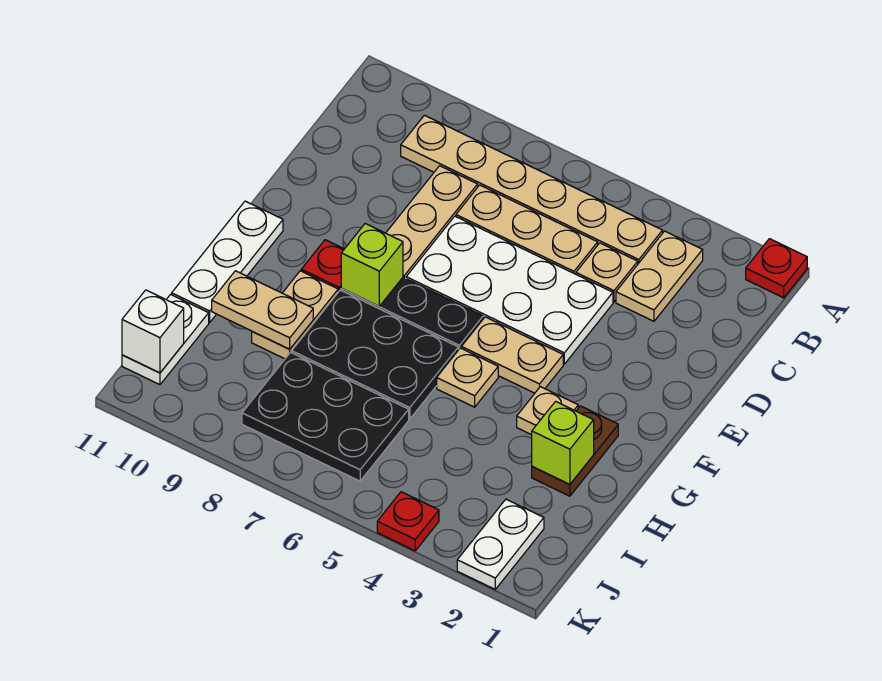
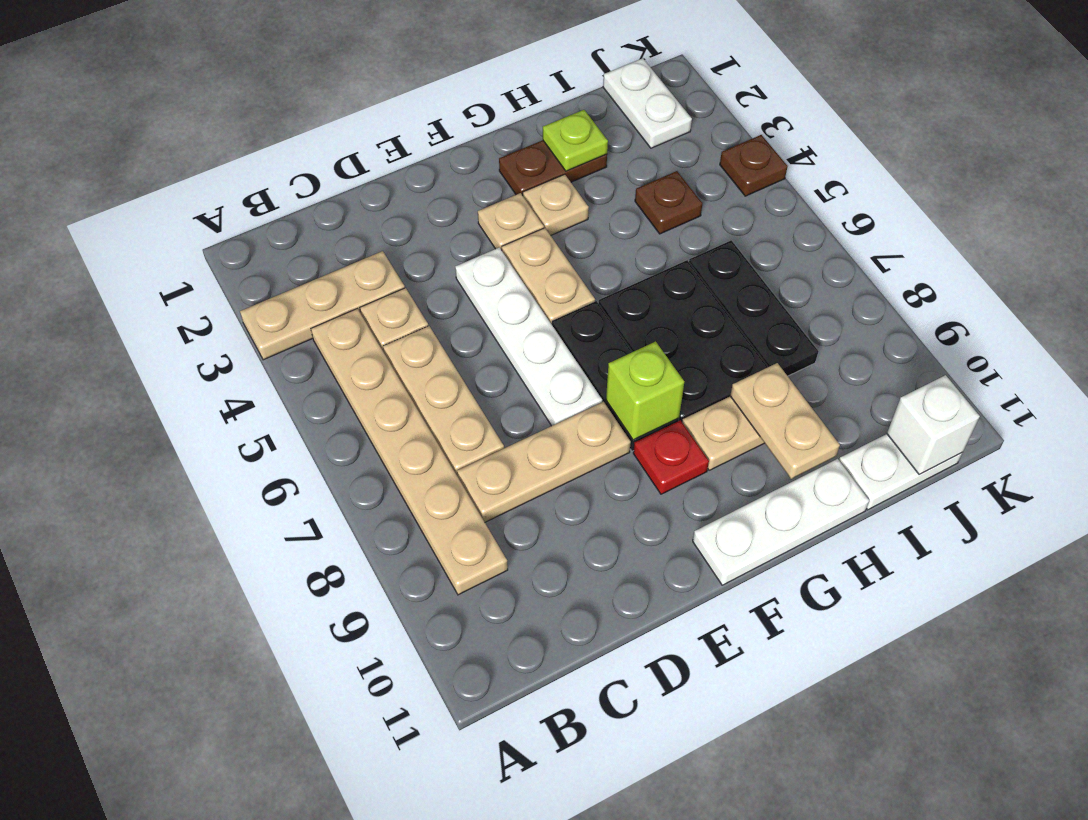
red 1x1 plate [746,239,807,298] -> none
tan 1x2 plate [616,231,703,321] -> tan 1x3 plate [240,251,405,360]
white 2x4 plate [406,216,613,364] -> white 1x4 plate [455,248,602,426]
tan 1x1 plate [437,348,498,407] -> tan 1x1 plate moved to [478,193,544,250]
lime 1x1 brick [532,402,594,484] -> lime 1x1 plate [543,110,608,171]
none -> brown 1x1 plate [635,171,702,234]
black 2x3 plate [242,352,409,481] -> black 1x3 plate [689,240,818,376]
white 1x2 plate [457,499,544,589] -> white 1x2 plate turned to [603,58,692,148]
red 1x1 plate [377,492,439,551] -> brown 1x1 plate [720,135,788,196]

